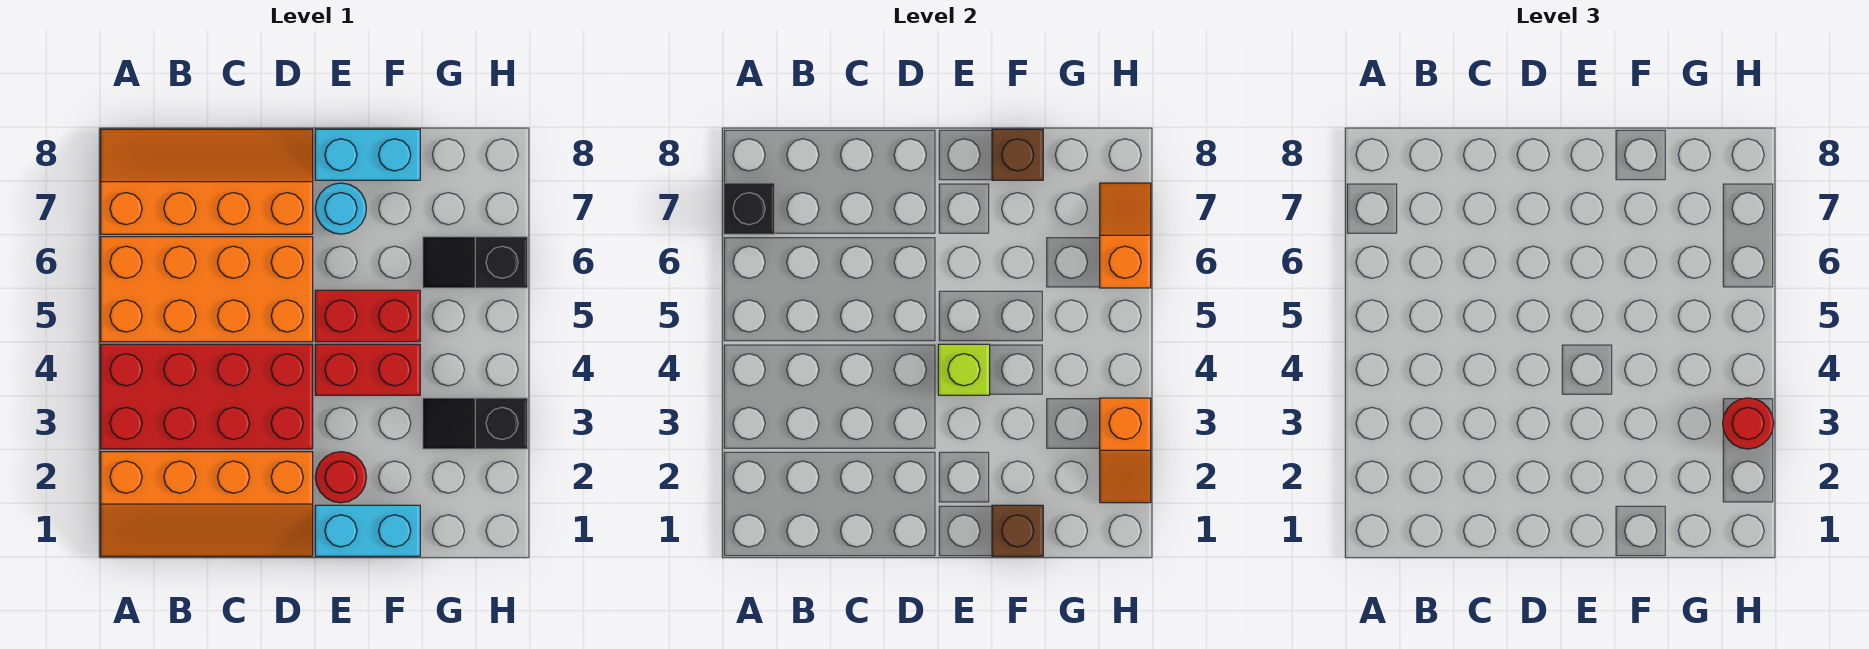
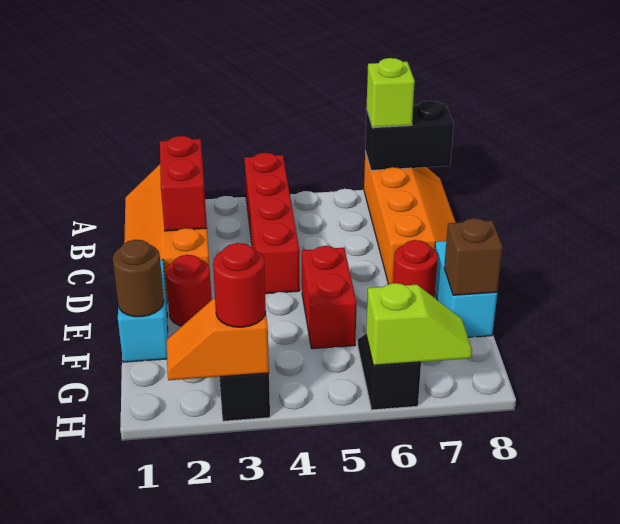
red 2x4 brick [101,344,313,449] -> red 1x4 brick [245,153,300,294]
orange 2x4 brick [101,237,313,342] -> none
black 1x1 brick [724,183,775,234] -> black 1x2 brick [365,101,454,170]
red 1x2 brick [315,344,420,395] -> red 1x2 brick moved to [160,136,207,231]
lime 1x1 brick [938,344,990,395] -> lime 1x1 brick moved to [367,58,415,128]
cyan 1x1 round brick [315,183,366,234] -> red 1x1 round brick [393,240,438,298]
brown 1x1 brick [992,505,1043,556] -> brown 1x1 round brick [113,240,164,317]
orange 1x2 slope [1100,183,1151,288] -> lime 1x2 slope [366,283,472,365]

